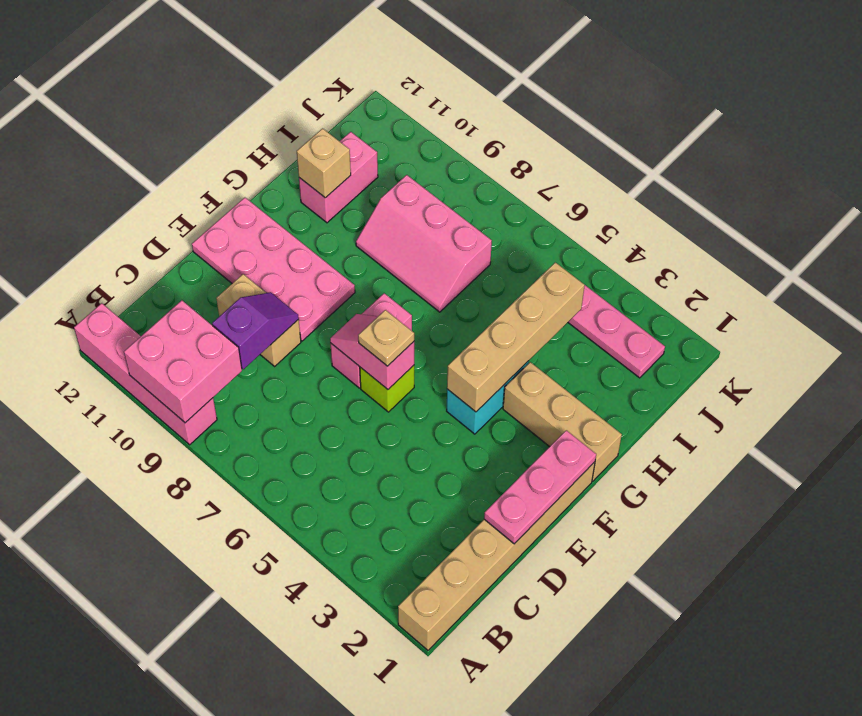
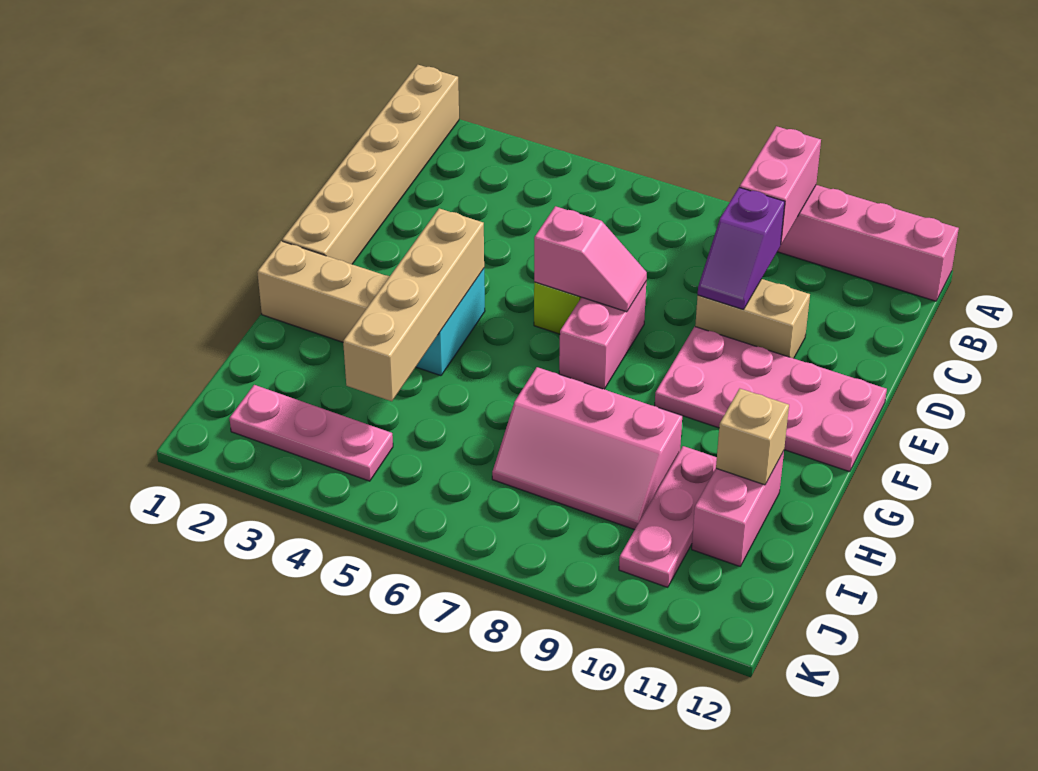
pink 2x2 brick [124,300,242,423] -> pink 1x2 brick [740,126,821,244]
pink 1x3 plate [484,430,596,544] -> pink 1x3 plate moved to [619,446,717,587]
tan 1x1 plate [358,310,414,366] -> none
pink 2x3 slope [356,175,492,312] -> pink 2x3 slope turned to [492,367,682,530]

